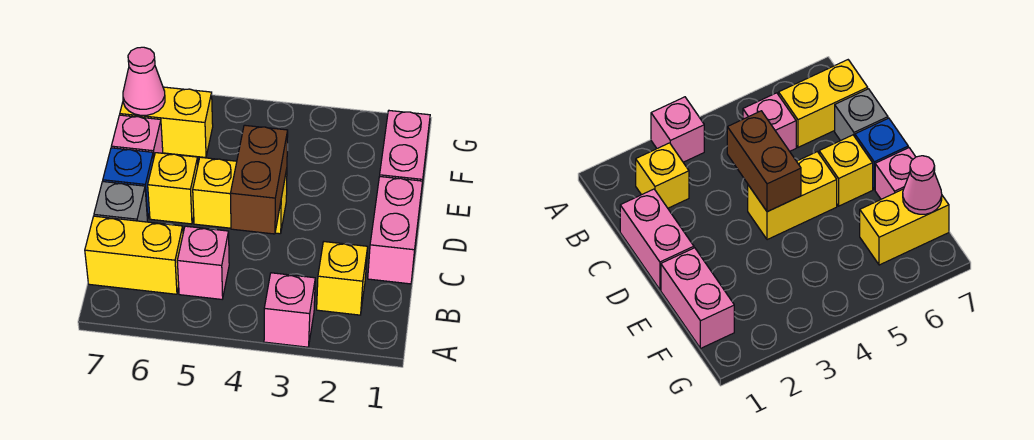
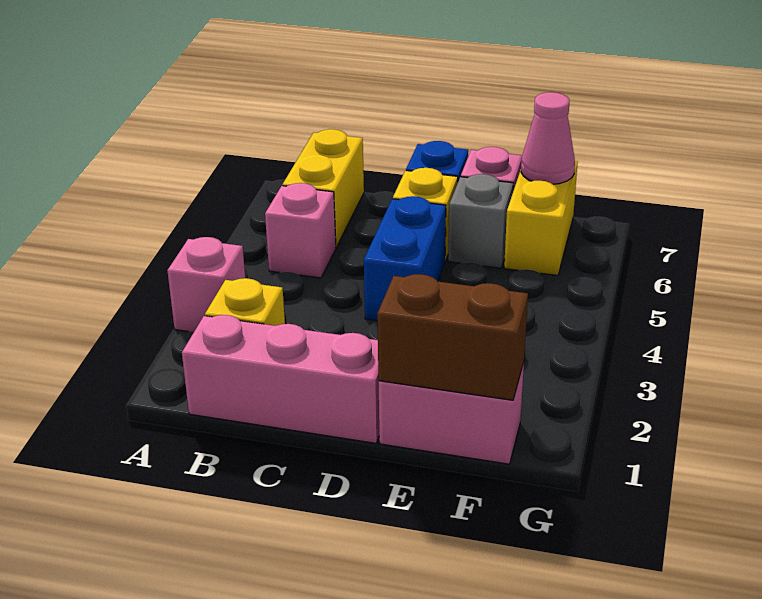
pink 1x2 brick [368,177,423,284] -> pink 1x3 brick [182,315,379,443]
brown 1x2 brick [230,125,288,234] -> brown 1x2 brick moved to [377,274,528,400]
grey 1x1 brick [94,182,147,222] -> grey 1x1 brick moved to [448,174,513,268]
yellow 1x2 brick [193,157,287,234] -> blue 1x2 brick [364,196,446,321]

